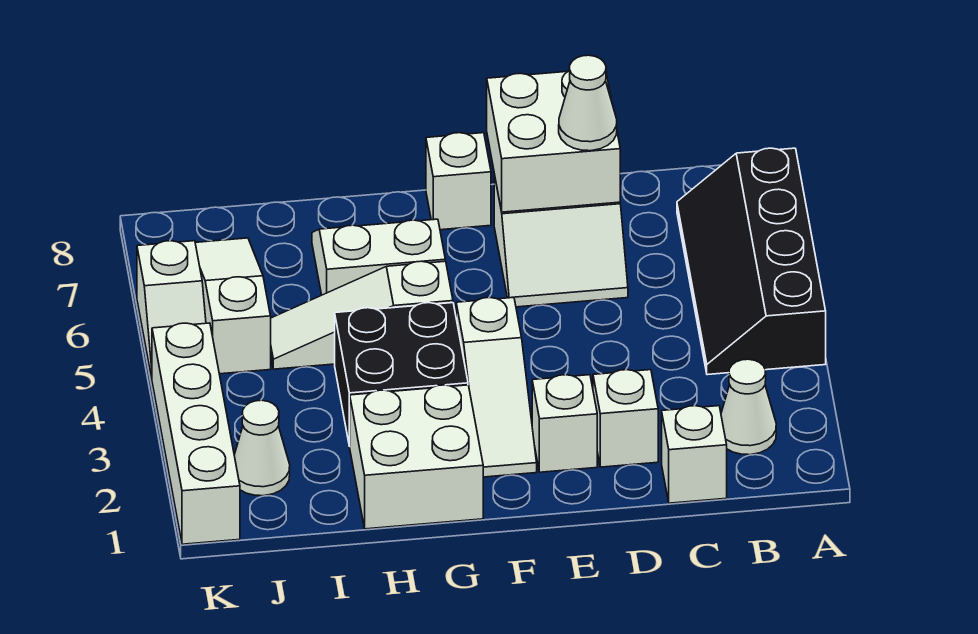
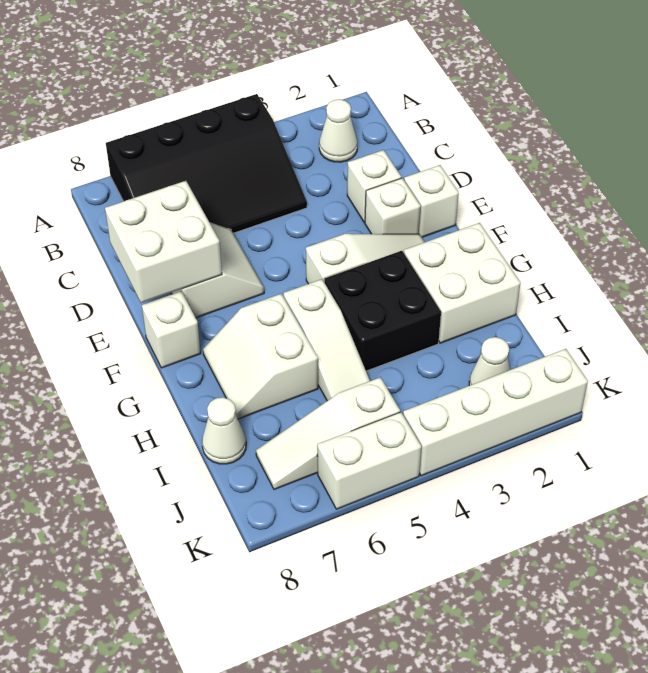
black 2x4 slope [677,148,826,375] -> black 3x4 slope [106,94,307,233]
white 1x1 brick [662,406,727,503] -> white 1x1 brick moved to [404,165,459,237]
white 1x1 cone [559,55,617,151] -> white 1x1 cone moved to [202,397,246,464]
white 1x2 slope [137,241,206,378] -> white 1x2 brick [317,412,421,509]

